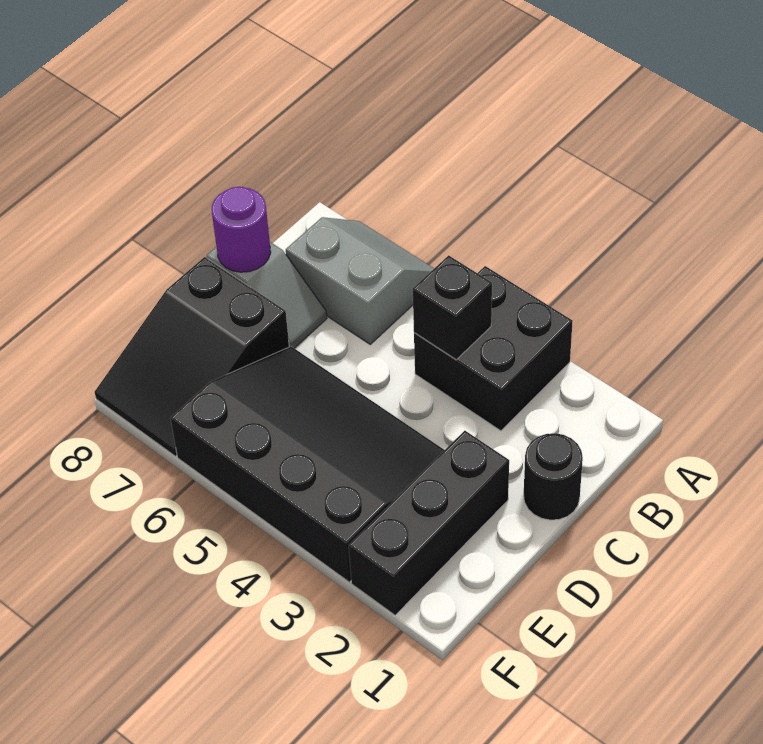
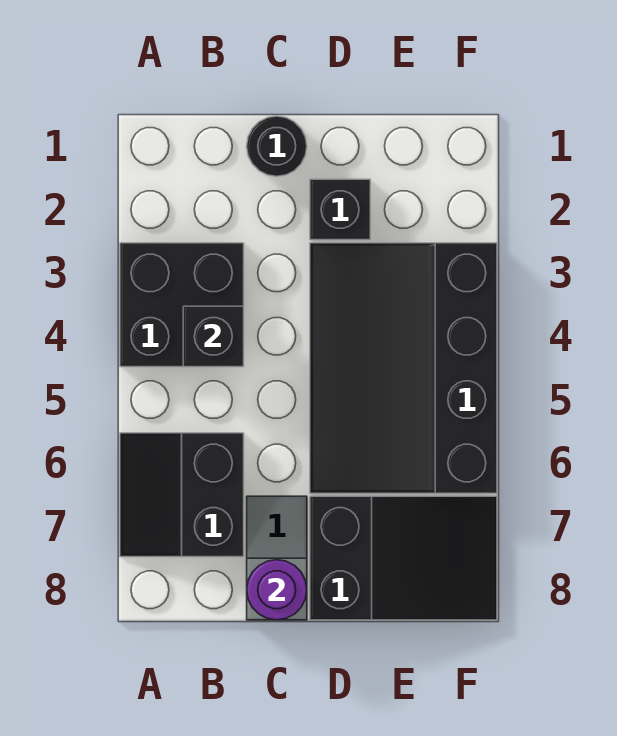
grey 2x2 slope [286,217,434,344] -> black 2x2 slope [120,433,244,557]
black 1x3 brick [349,431,509,615] -> black 1x1 brick [310,179,370,240]

